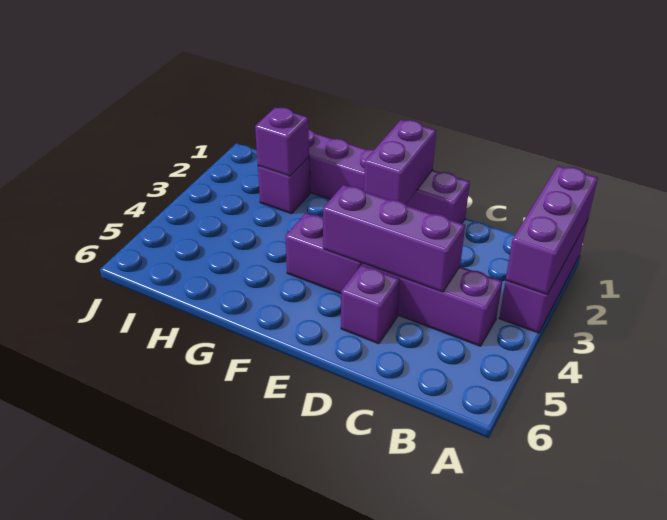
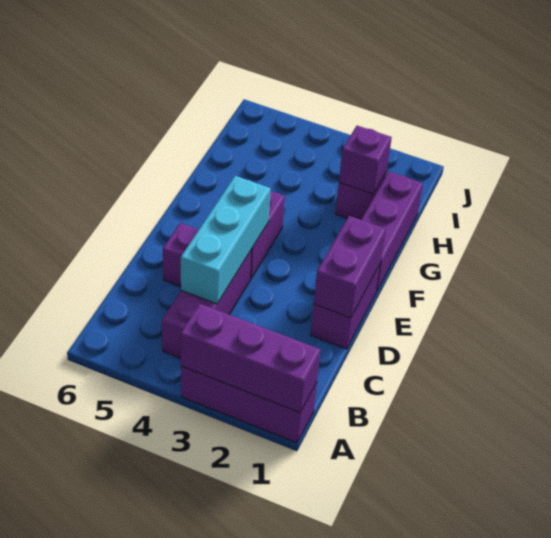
purple 1x3 brick [323,185,465,292] -> cyan 1x3 brick [181,176,271,304]
purple 1x2 brick [364,120,436,204] -> purple 1x2 brick turned to [314,216,386,318]

